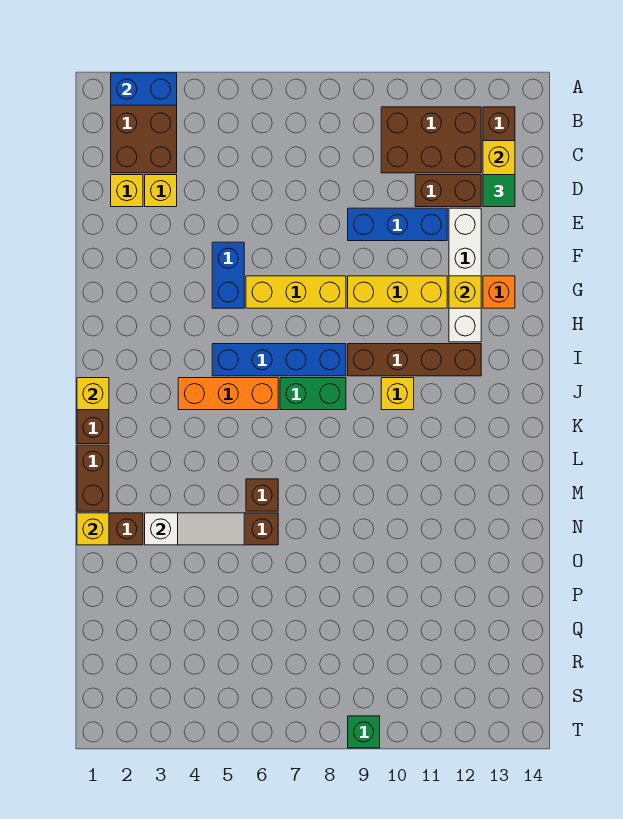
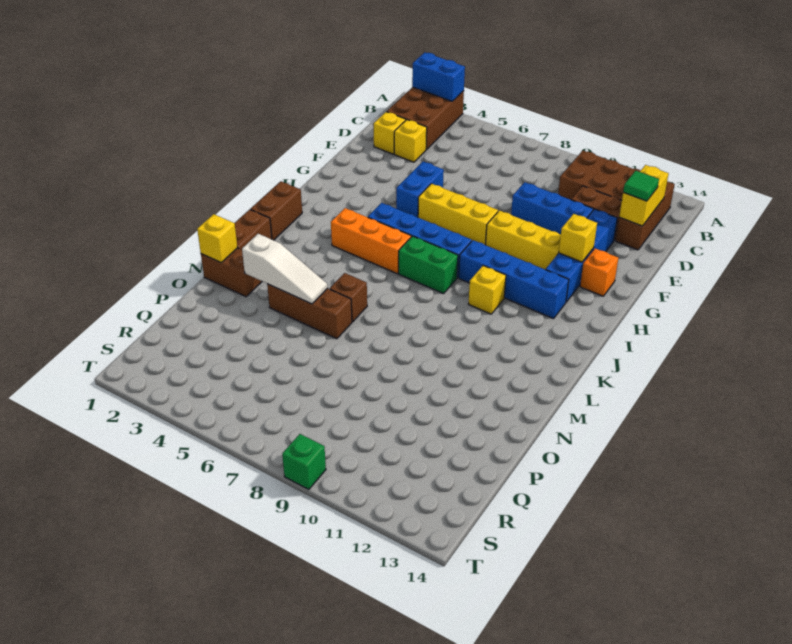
white 1x4 brick [449,208,481,342] -> blue 1x4 brick [546,209,617,302]
brown 1x4 brick [348,344,481,376] -> blue 1x4 brick [459,240,569,319]
yellow 1x1 brick [77,378,109,410] -> none

